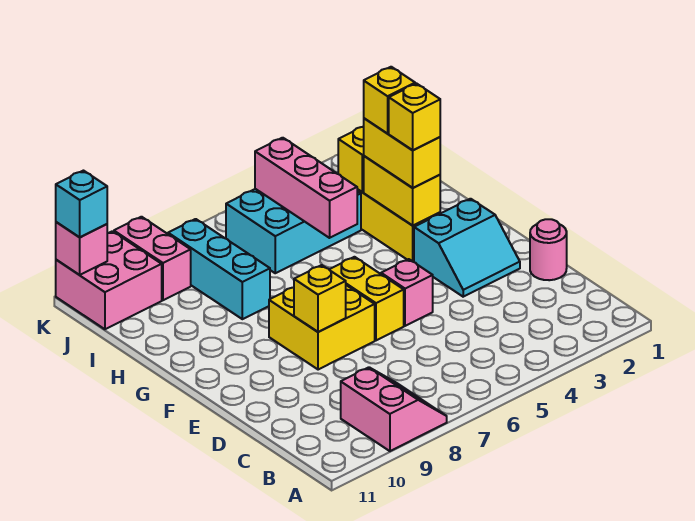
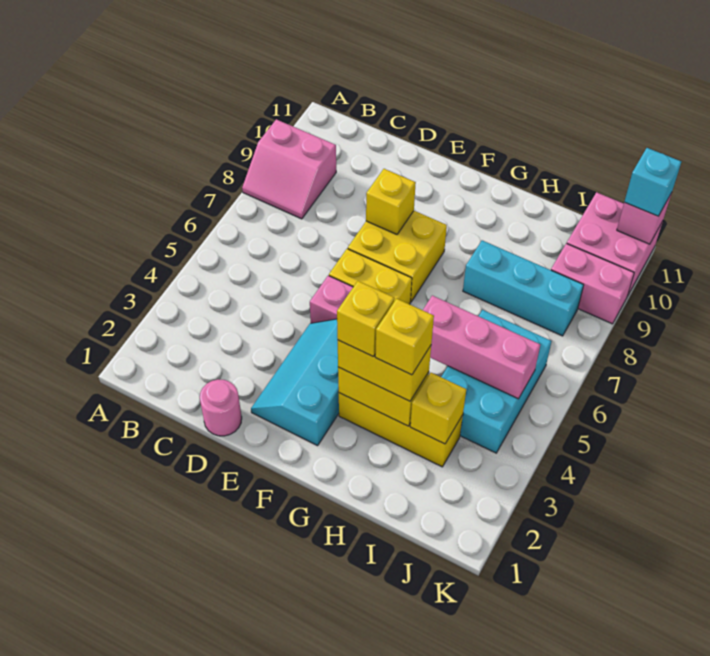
cyan 2x2 slope [414,199,520,297] -> cyan 2x3 slope [251,319,339,446]

